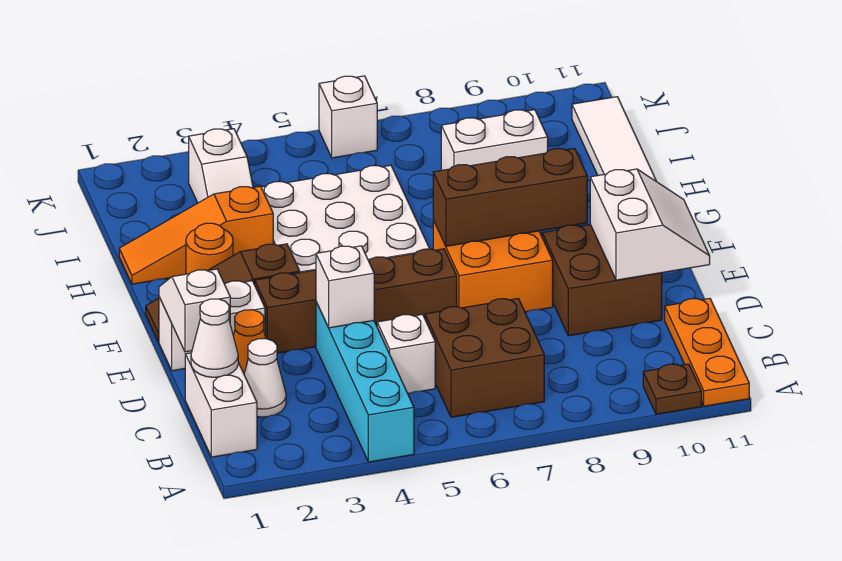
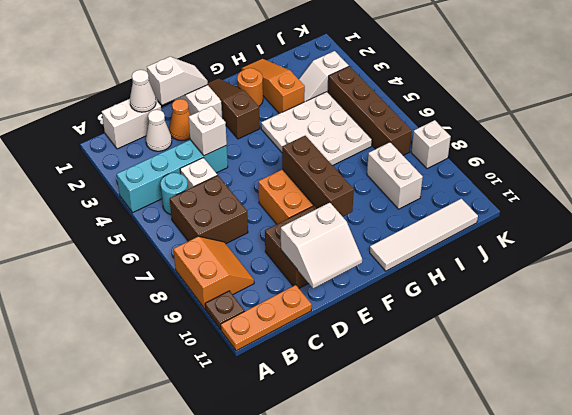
none -> orange 2x2 slope [173,236,254,309]
none -> cyan 1x1 round brick [160,173,188,215]
brown 1x4 brick [255,249,457,353] -> brown 1x4 brick moved to [328,66,412,155]
white 1x1 brick [319,76,377,158] -> white 1x1 brick moved to [411,120,451,169]

